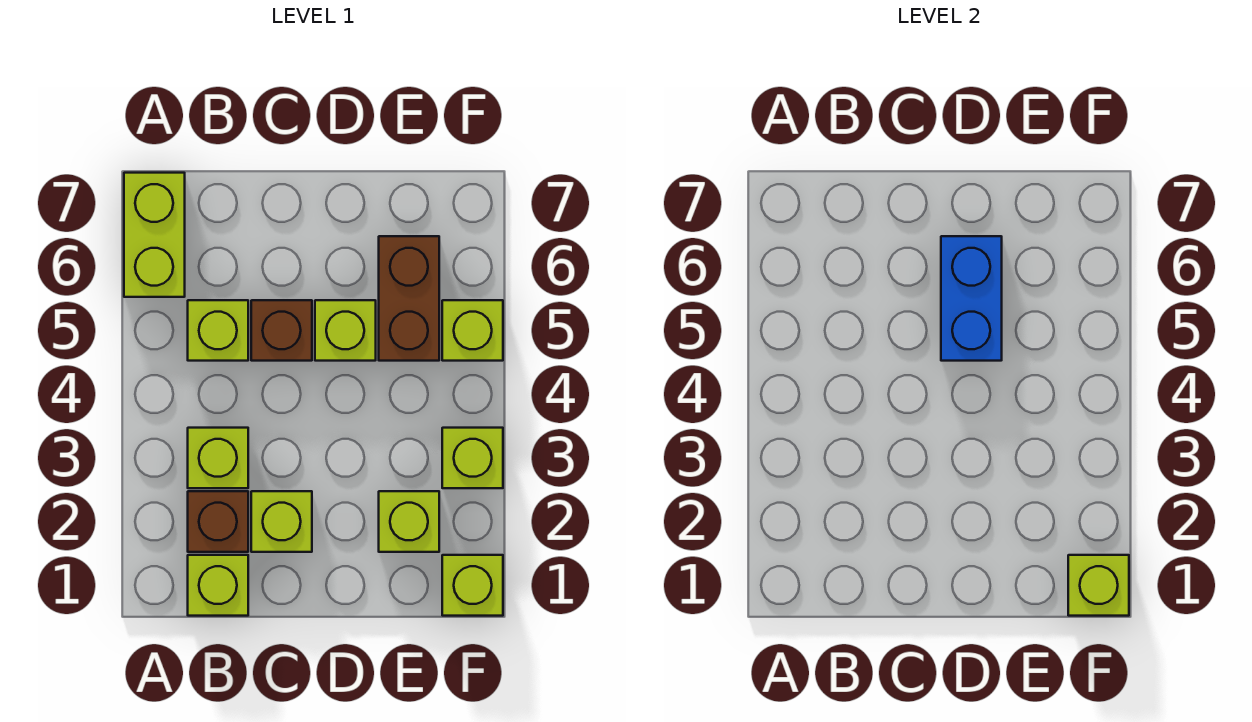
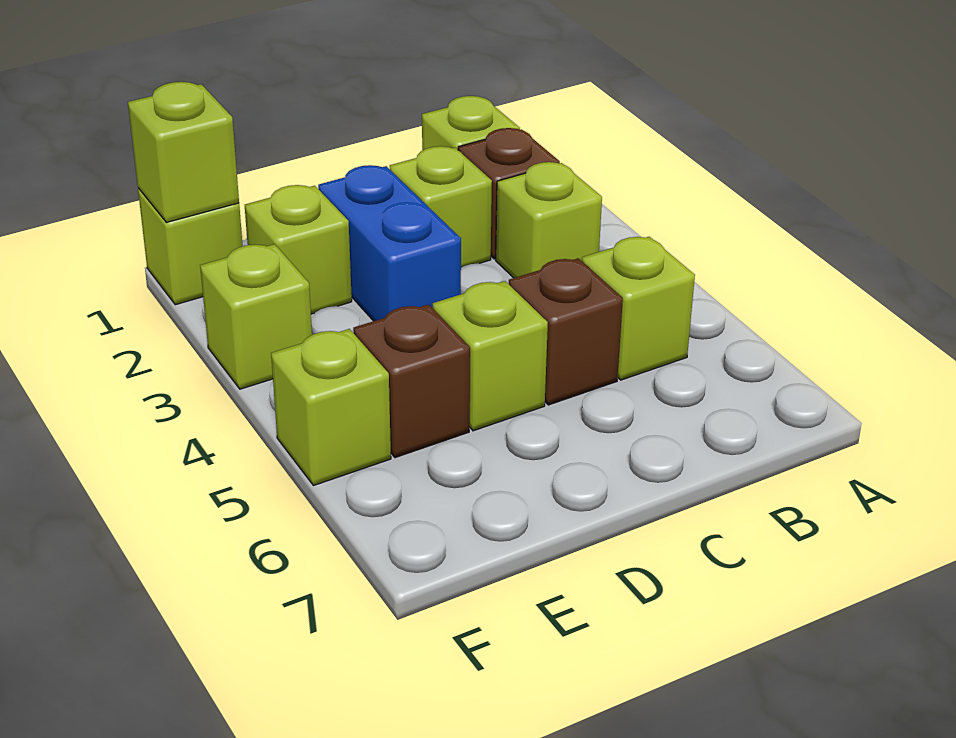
lime 1x2 brick [124,173,185,297] -> none
blue 1x2 brick [941,236,1002,361] -> blue 1x2 brick moved to [318,165,461,321]
brown 1x2 brick [379,236,439,361] -> brown 1x1 brick [353,304,470,458]

